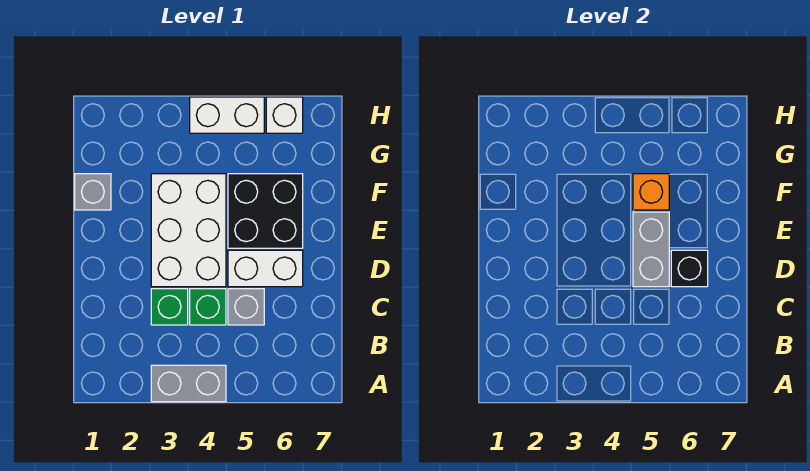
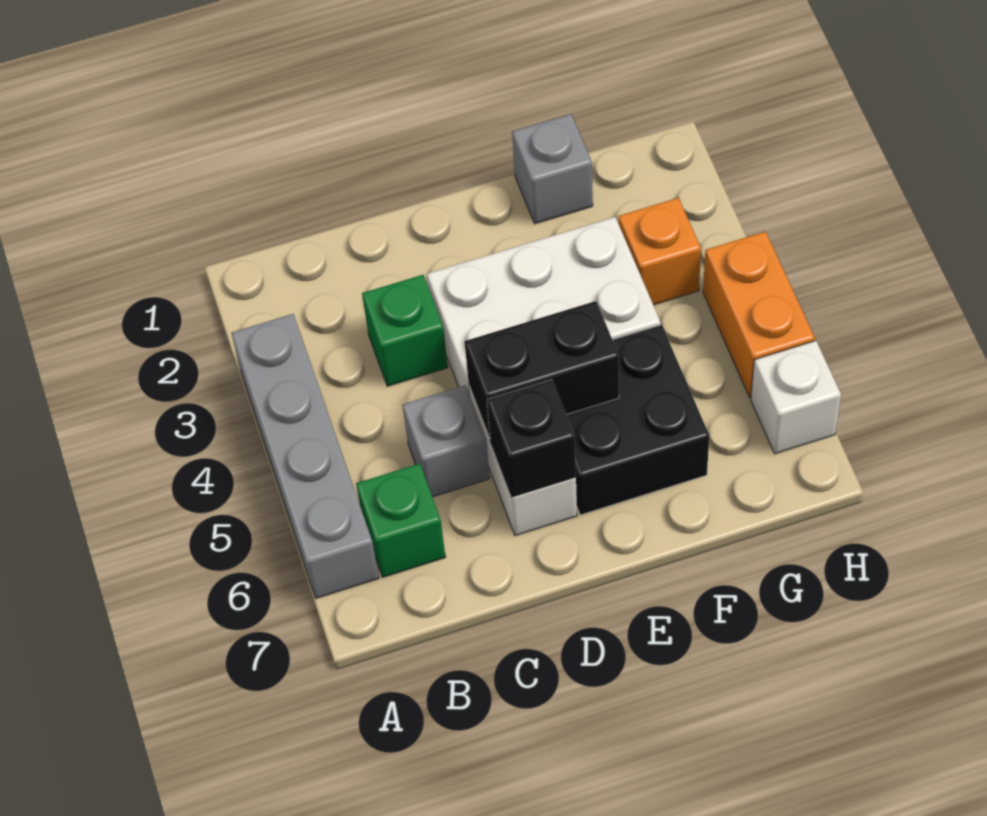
grey 1x2 brick [151,365,226,402] -> grey 1x4 brick [231,314,379,598]
green 1x1 brick [190,289,226,325] -> green 1x1 brick moved to [356,464,445,577]
grey 1x2 brick [633,212,669,287] -> black 1x2 brick [464,301,619,438]
orange 1x1 brick [633,174,669,210] -> orange 1x1 brick moved to [619,198,701,305]
white 1x2 brick [190,97,264,133] -> orange 1x2 brick [703,232,815,398]

